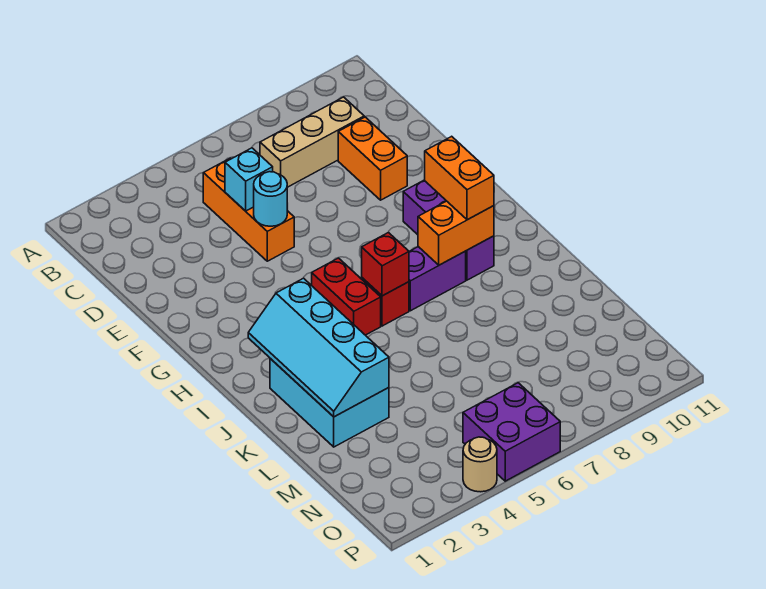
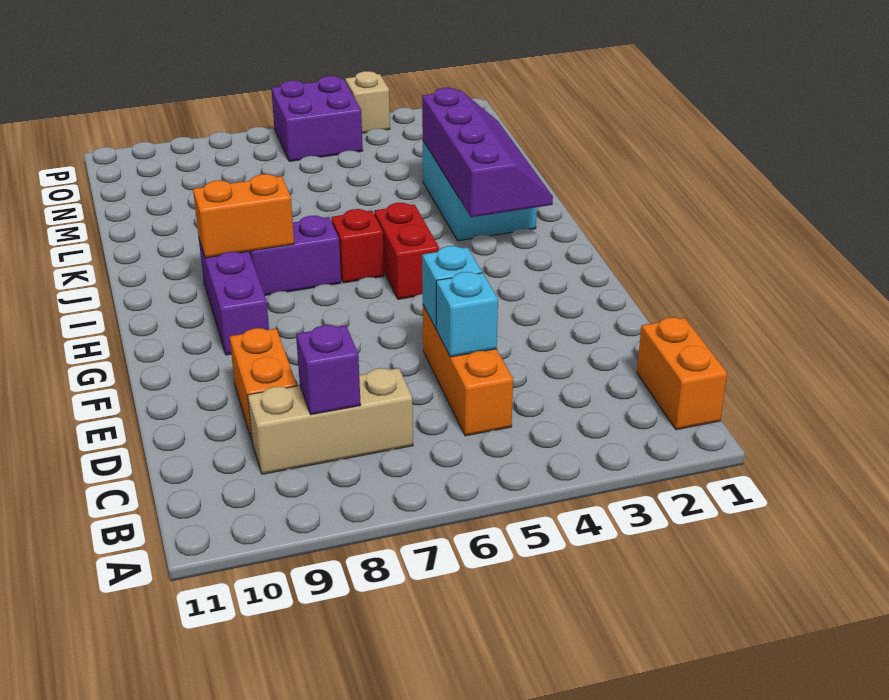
none -> purple 1x1 brick [296,325,361,415]
cyan 1x1 round brick [254,172,287,226] -> cyan 1x1 brick [422,246,482,329]
orange 1x2 brick [425,136,494,220] -> orange 1x2 brick moved to [637,317,727,430]
cyan 2x4 slope [248,278,389,417] -> purple 2x4 slope [422,88,553,217]
red 1x1 brick [362,232,409,296] -> none
tan 1x1 round brick [463,437,497,492] -> tan 1x1 brick [345,71,390,133]

